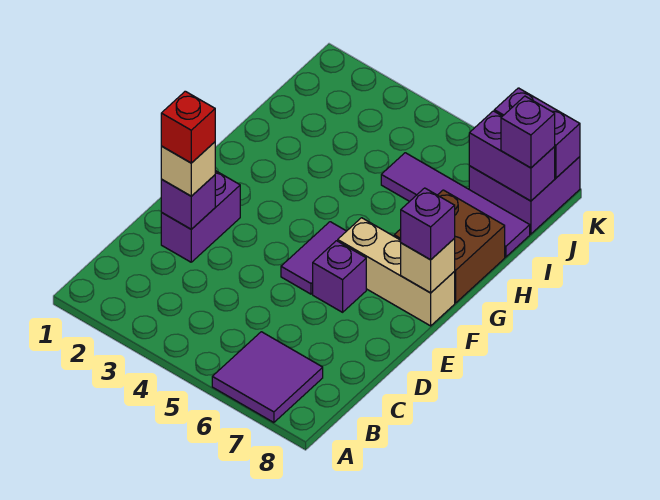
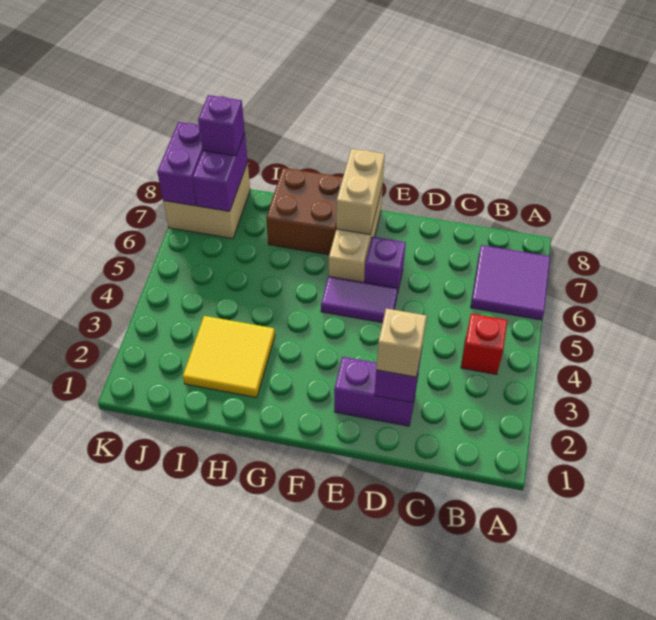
red 1x1 brick [161,91,215,163] -> red 1x1 brick moved to [461,314,507,375]
tan 1x1 brick [401,239,455,293] -> tan 1x2 brick [336,149,385,235]
purple 1x1 brick [401,188,455,260] -> none
none -> yellow 2x2 tile [183,316,275,398]
purple 1x4 tile [381,153,530,257] -> none
purple 2x2 brick [469,157,580,234] -> tan 2x2 brick [163,163,250,239]

